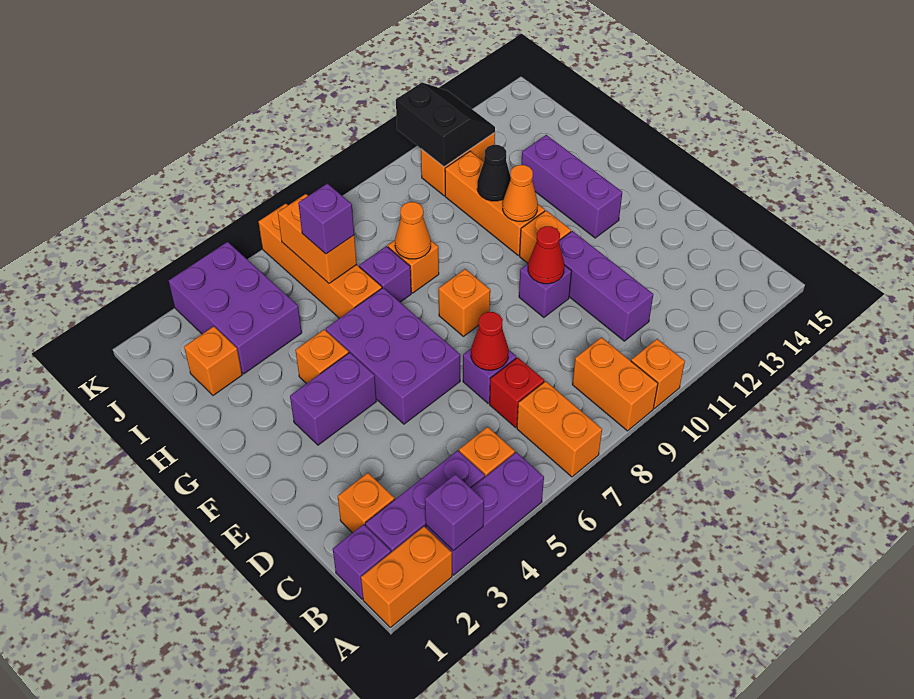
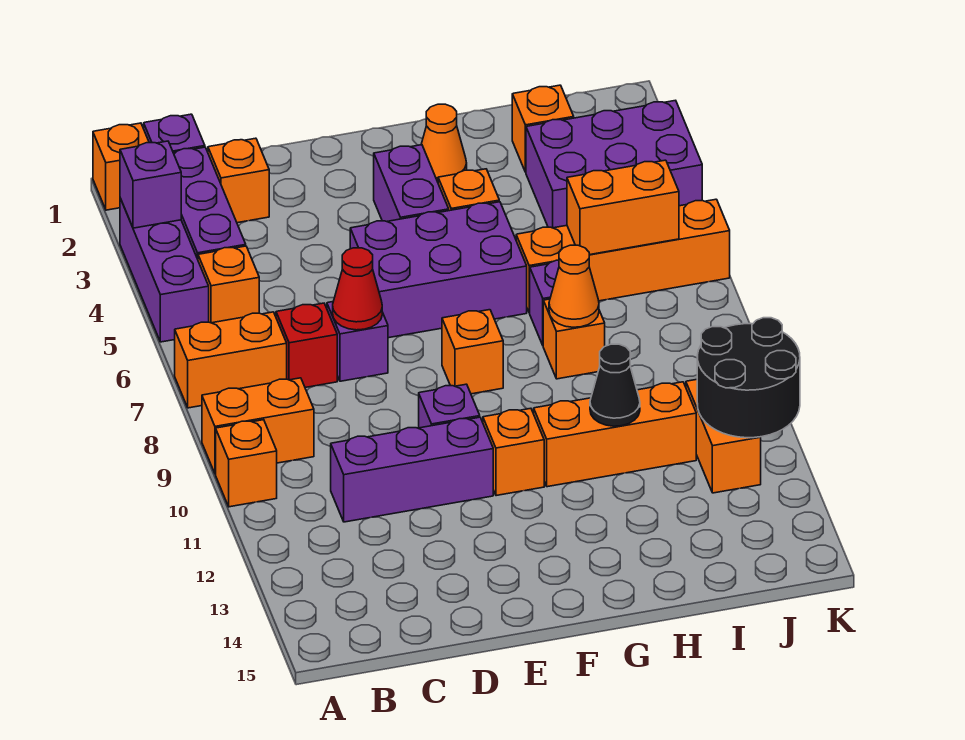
orange 1x2 brick [361,526,452,627] -> orange 1x1 brick [93,123,149,210]
red 1x1 cone [528,226,564,284] -> none
purple 1x3 brick [521,135,622,238] -> none
orange 1x1 cone [503,165,538,221] -> orange 1x1 cone moved to [421,104,467,182]
purple 1x1 brick [298,184,354,254] -> none
black 2x2 slope [396,83,495,167] -> black 2x2 round brick [697,318,800,438]

